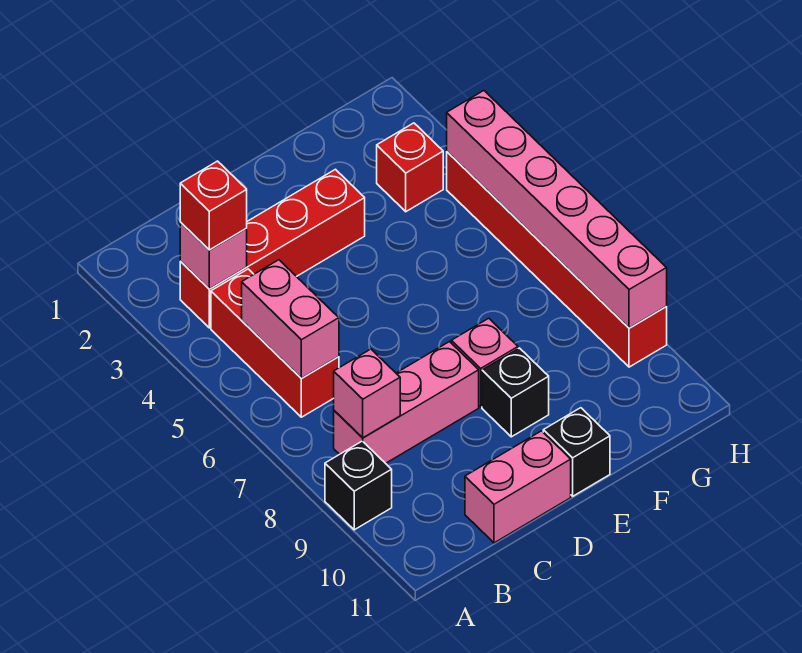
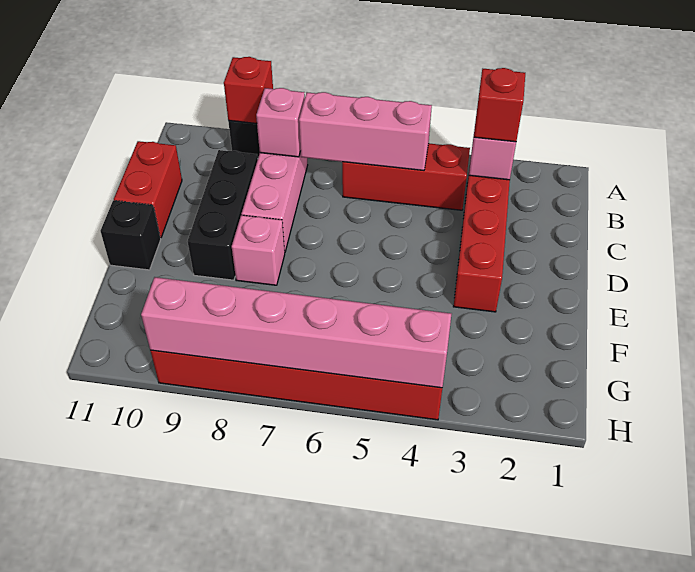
pink 1x2 brick [242,260,339,378] -> pink 1x3 brick [299,92,432,170]
pink 1x2 brick [465,431,571,543] -> red 1x2 brick [114,141,182,238]
black 1x1 brick [482,348,549,437] -> black 1x3 brick [188,150,258,280]
red 1x1 brick [377,123,443,212] -> red 1x1 brick moved to [224,57,273,123]

